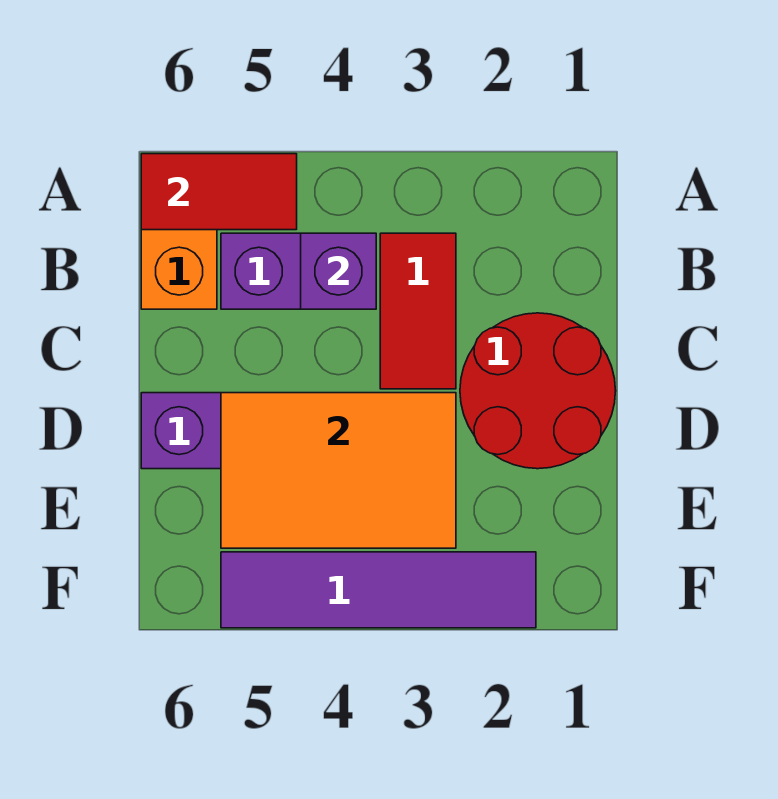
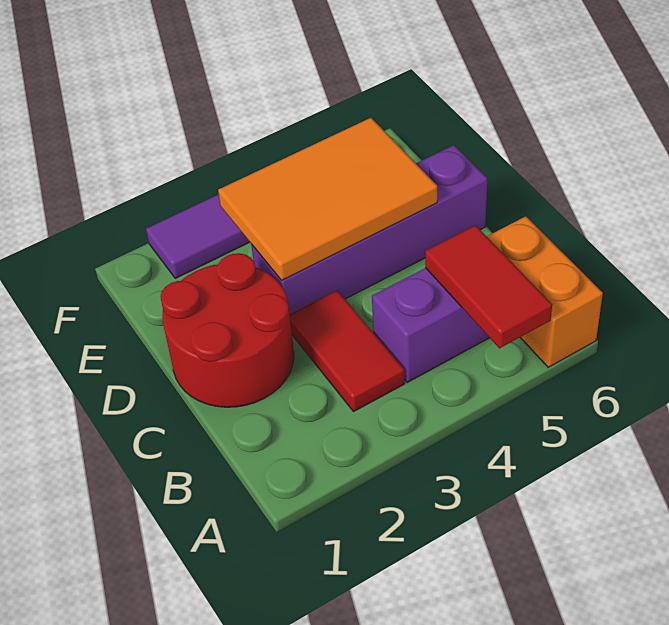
red 1x2 tile [141,154,297,230] -> red 1x2 tile turned to [425,225,552,348]
purple 1x1 brick [301,233,376,309] -> none

